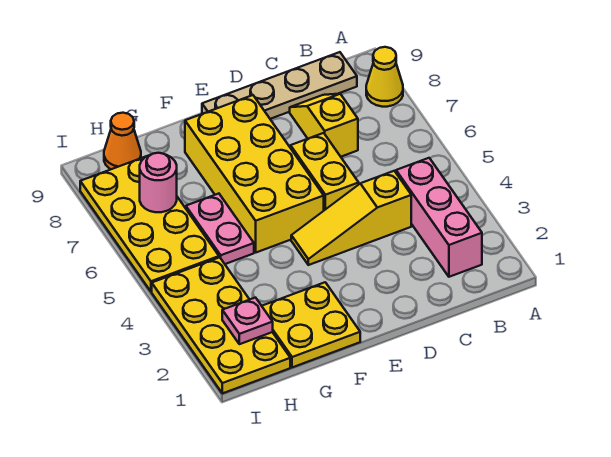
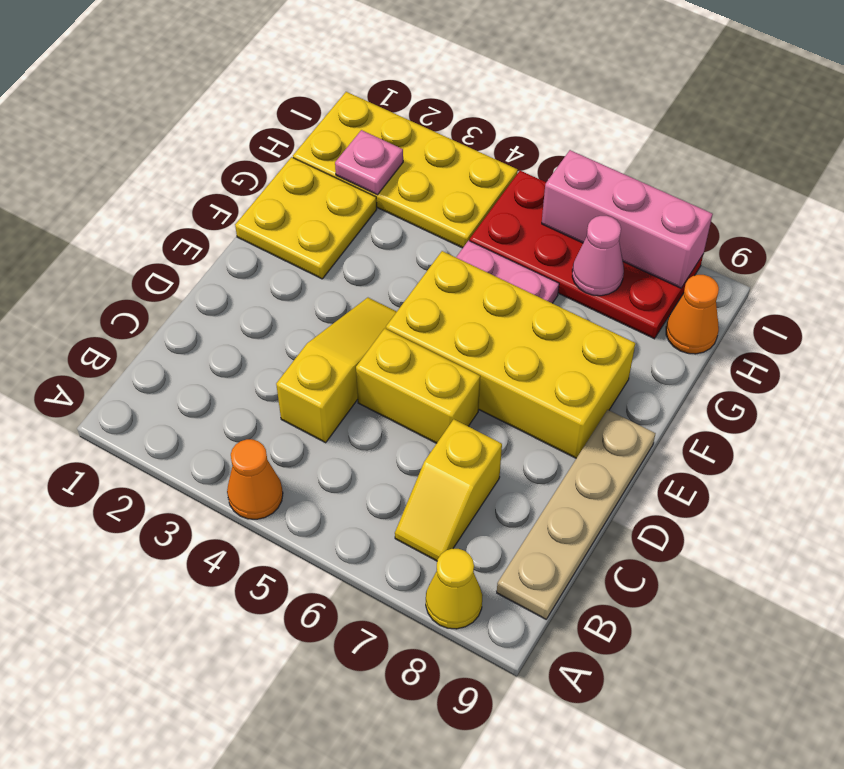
none -> orange 1x1 cone [227,439,283,519]
pink 1x3 brick [396,158,482,277] -> pink 1x3 brick moved to [542,150,713,288]
yellow 1x2 slope [290,94,358,157] -> yellow 1x2 slope turned to [395,419,502,561]
yellow 2x4 plate [80,157,219,292] -> red 2x4 plate [470,171,703,339]
pink 1x1 round brick [140,153,177,212] -> pink 1x1 cone [572,216,624,296]

